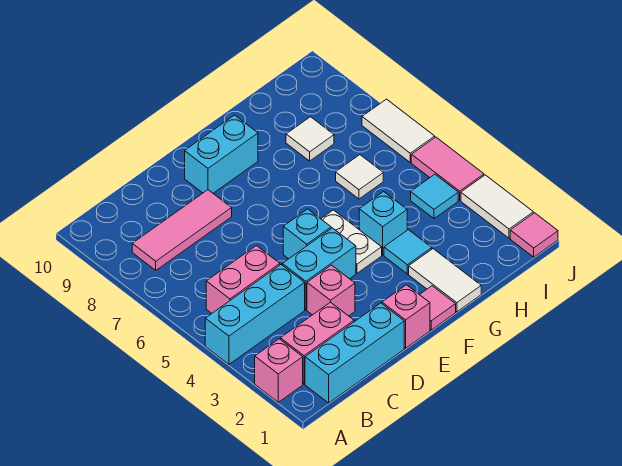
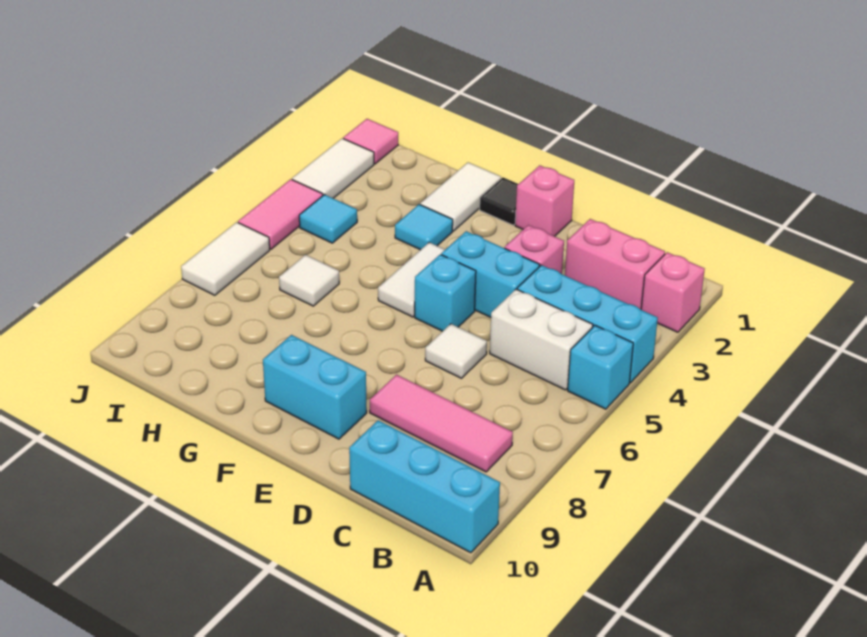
cyan 1x3 brick [305,303,404,403] -> cyan 1x3 brick moved to [349,420,500,553]
pink 1x2 brick [206,246,280,313] -> white 1x2 brick [490,289,593,390]
pink 1x1 tile [420,286,456,330] -> black 1x1 tile [480,177,518,225]
white 1x2 plate [321,210,382,273] -> white 1x2 tile [378,242,445,317]
cyan 1x1 brick [359,192,407,255] -> cyan 1x1 brick moved to [568,325,633,409]
white 1x1 tile [286,117,334,161] -> white 1x1 tile moved to [425,324,487,378]

